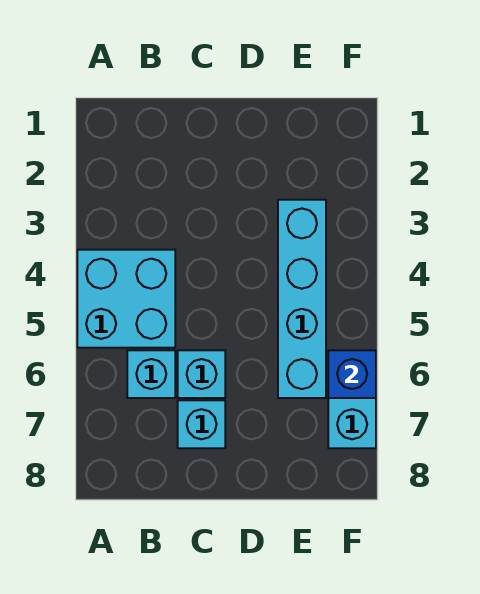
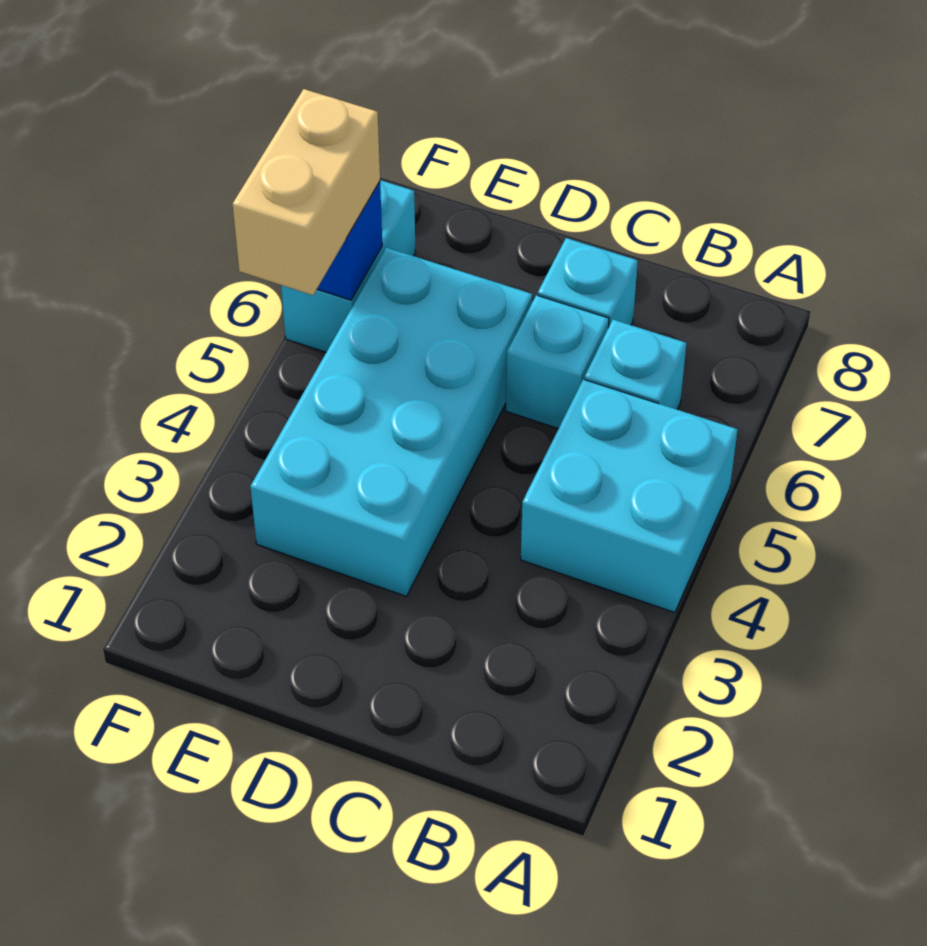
cyan 1x4 brick [278,200,326,398] -> cyan 2x4 brick [250,248,532,596]
none -> tan 1x2 brick [233,89,380,295]

